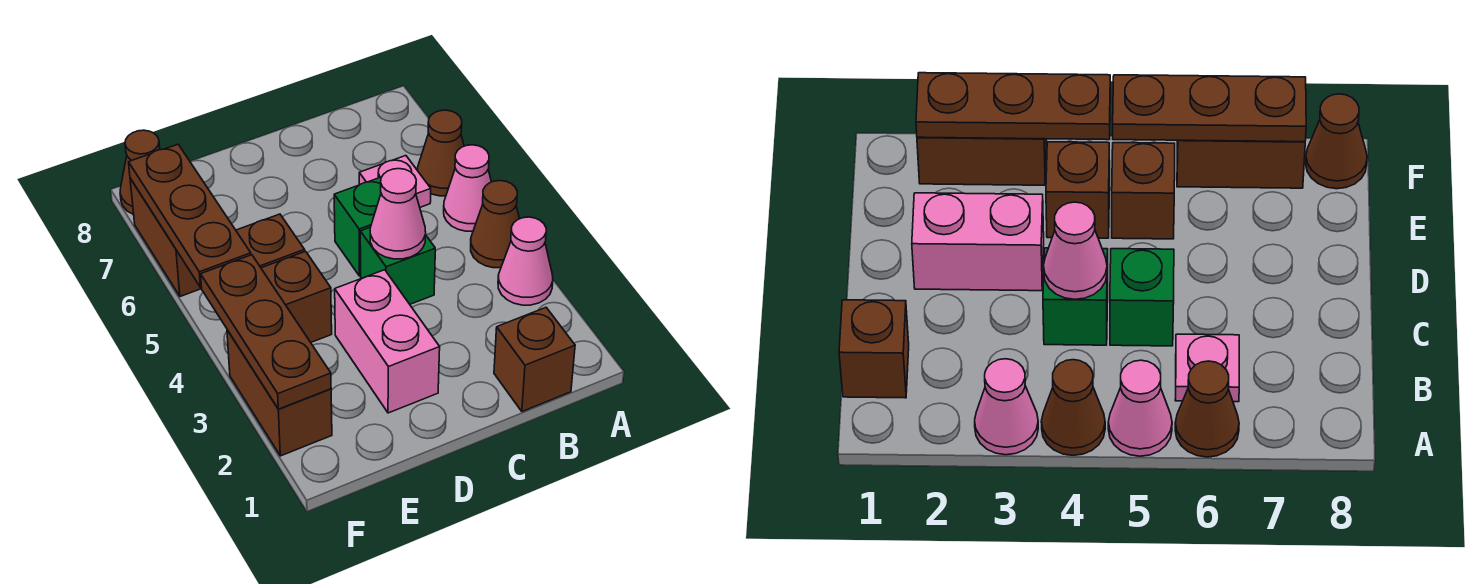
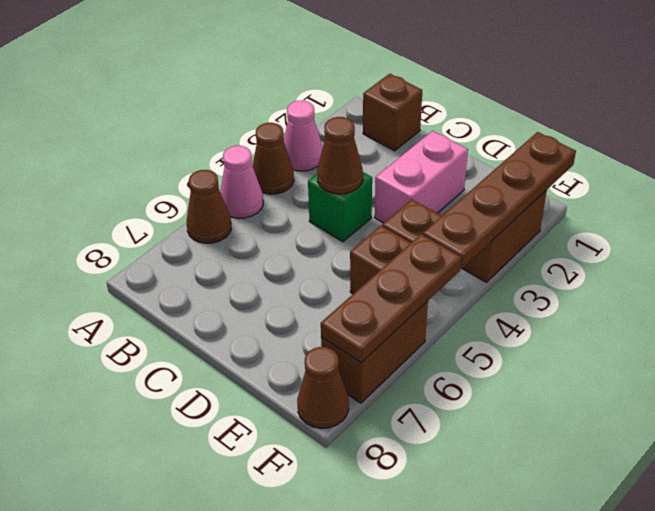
pink 1x1 plate [359,156,431,207] -> none
pink 1x1 cone [370,169,426,259] -> brown 1x1 cone [317,117,363,194]
green 1x1 brick [334,177,381,276] -> none
brown 1x3 plate [201,255,331,409] -> brown 1x4 plate [423,132,576,269]

